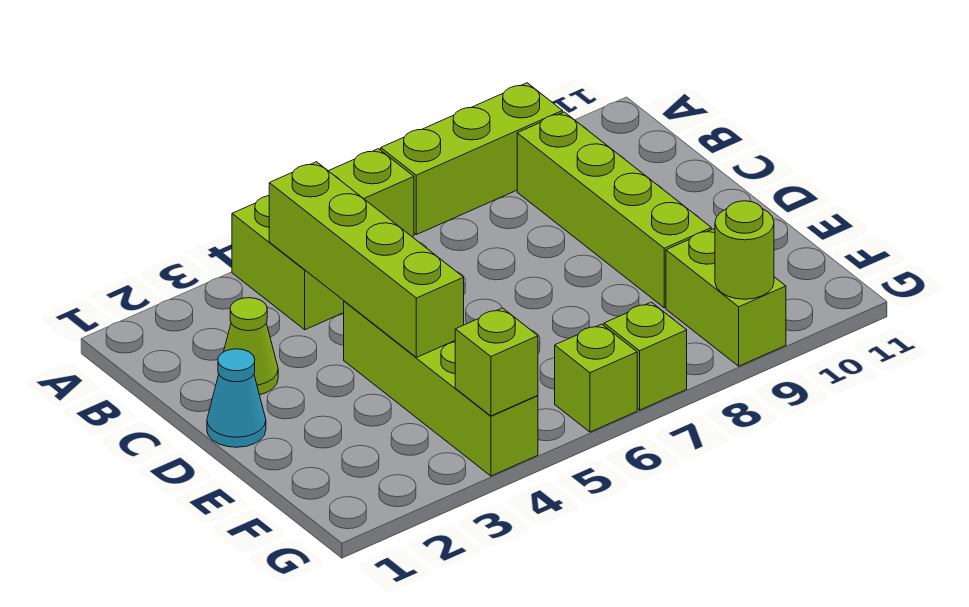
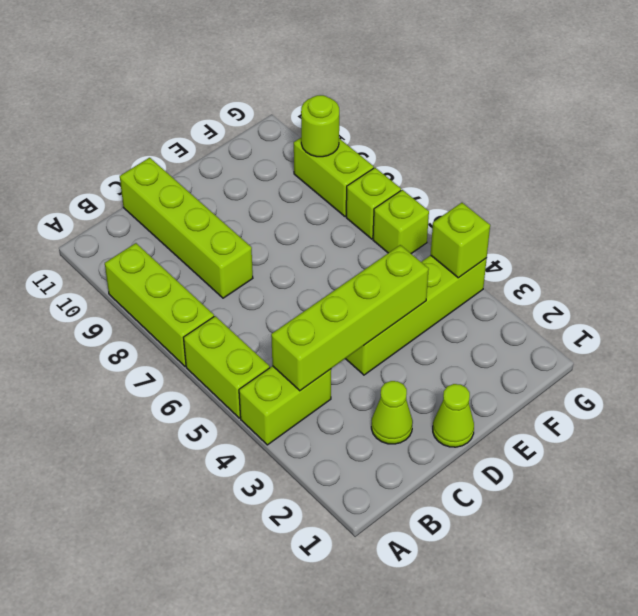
lime 1x4 brick [517,112,711,308] -> lime 1x4 brick turned to [120,158,253,298]
cyan 1x1 cone [207,349,266,447] -> lime 1x1 cone [433,384,474,447]
lime 1x2 brick [666,229,786,366] -> lime 1x2 brick turned to [294,138,374,216]

